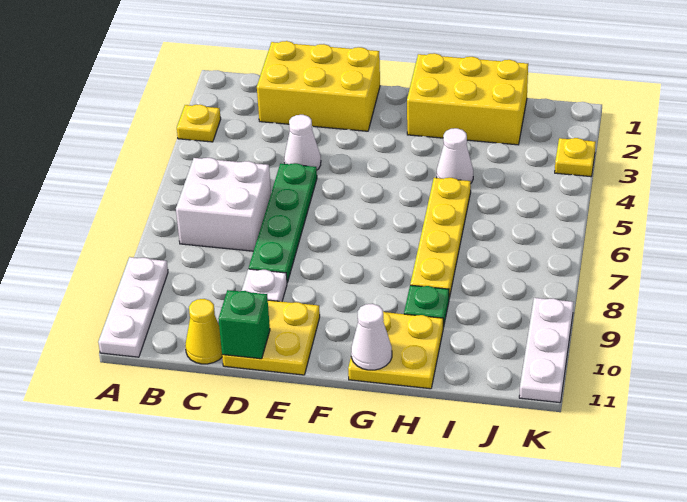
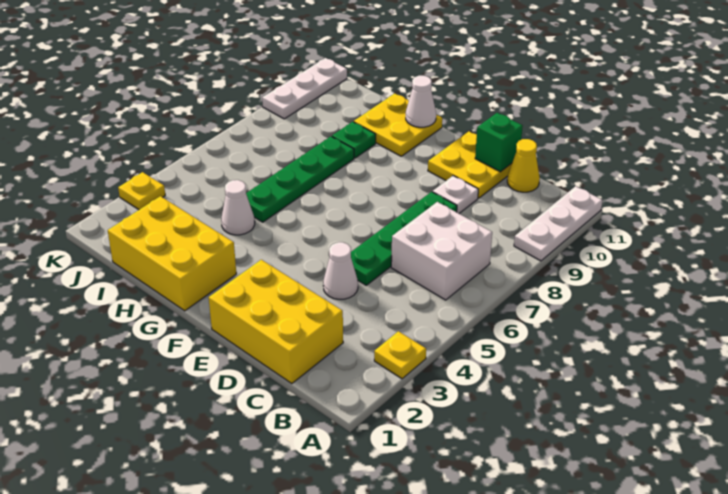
yellow 1x4 plate [410,178,471,298] -> green 1x4 plate [246,136,354,222]

